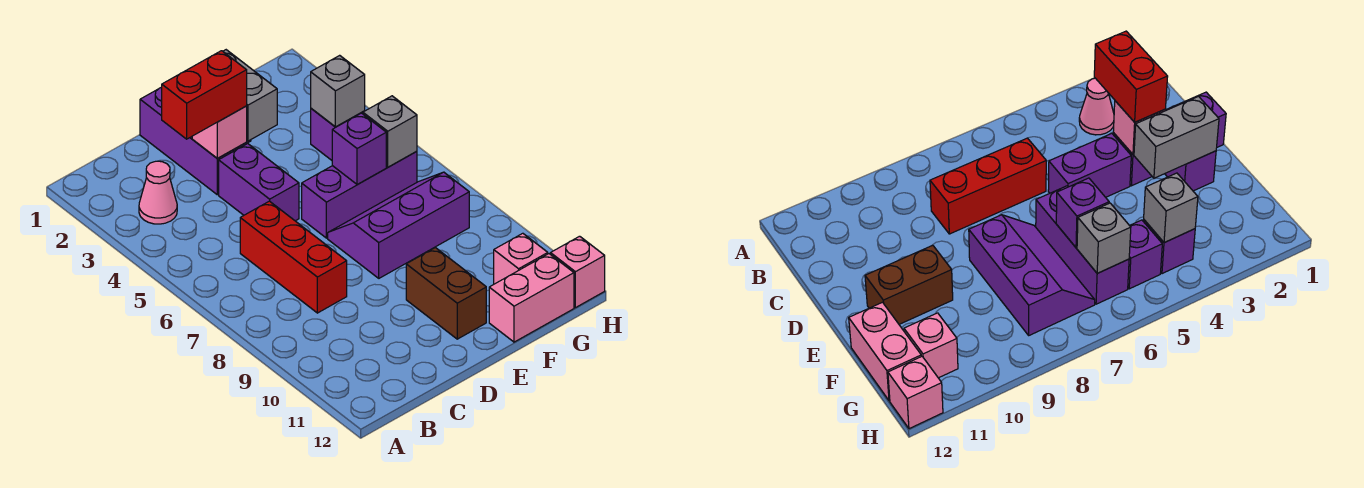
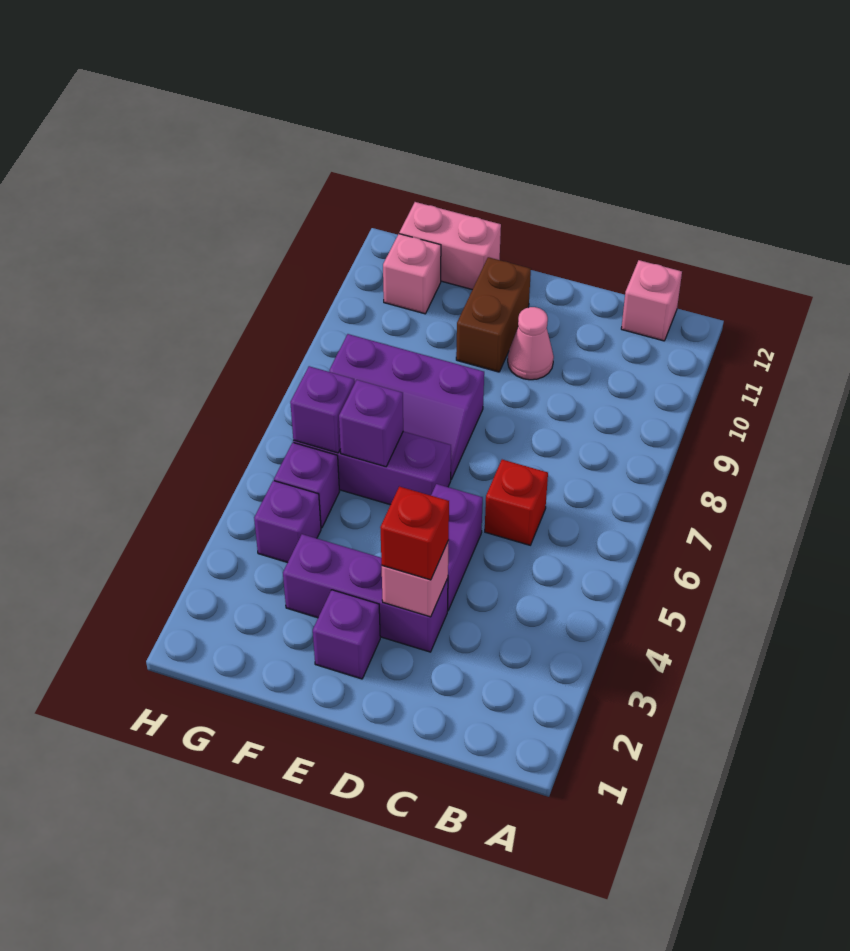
pink 1x1 cone [139,161,177,224] -> pink 1x1 cone moved to [508,307,554,380]
red 1x2 brick [162,51,247,139] -> red 1x1 brick [380,487,449,580]
red 1x3 brick [240,201,347,313] -> red 1x1 brick [485,460,548,545]
purple 1x3 brick [140,87,247,195] -> purple 1x3 brick turned to [283,534,448,652]
grey 1x2 brick [223,50,277,141] -> none
grey 1x1 brick [311,55,365,127] -> none
grey 1x1 brick [363,96,417,167] -> purple 1x1 brick [290,366,355,453]
pink 1x1 brick [551,236,605,308] -> pink 1x1 brick moved to [621,260,682,341]

